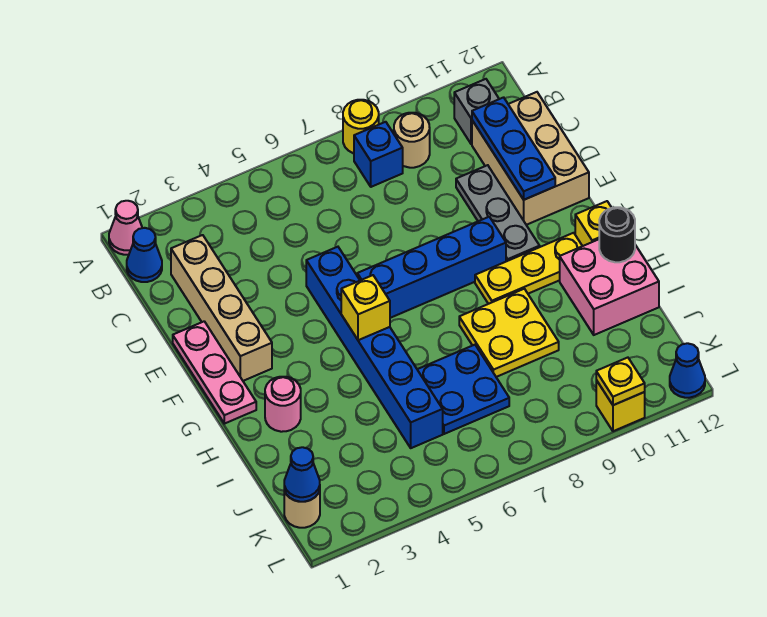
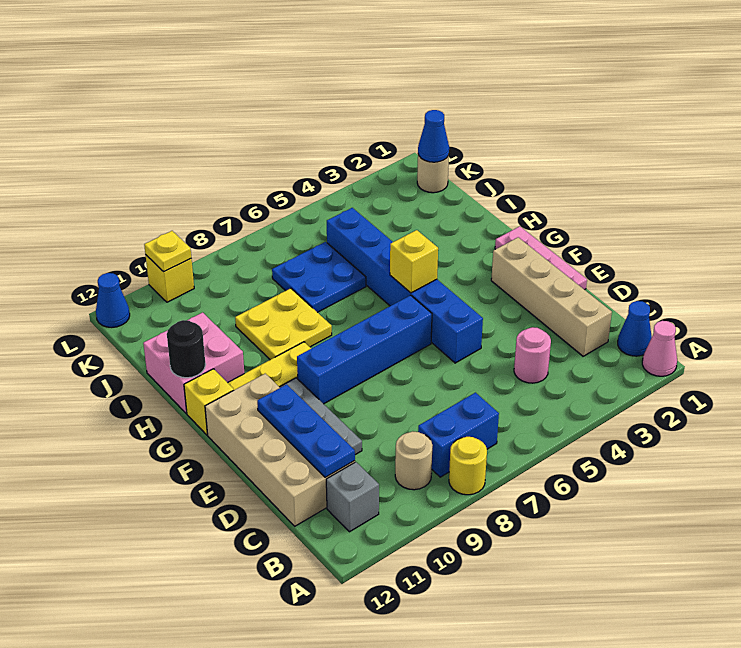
blue 1x1 brick [354,122,403,187] -> blue 1x2 brick [418,393,499,477]
tan 2x3 brick [472,92,589,225] -> tan 2x4 brick [205,374,355,526]
pink 1x1 round brick [265,377,301,432] -> pink 1x1 round brick moved to [514,327,551,383]

